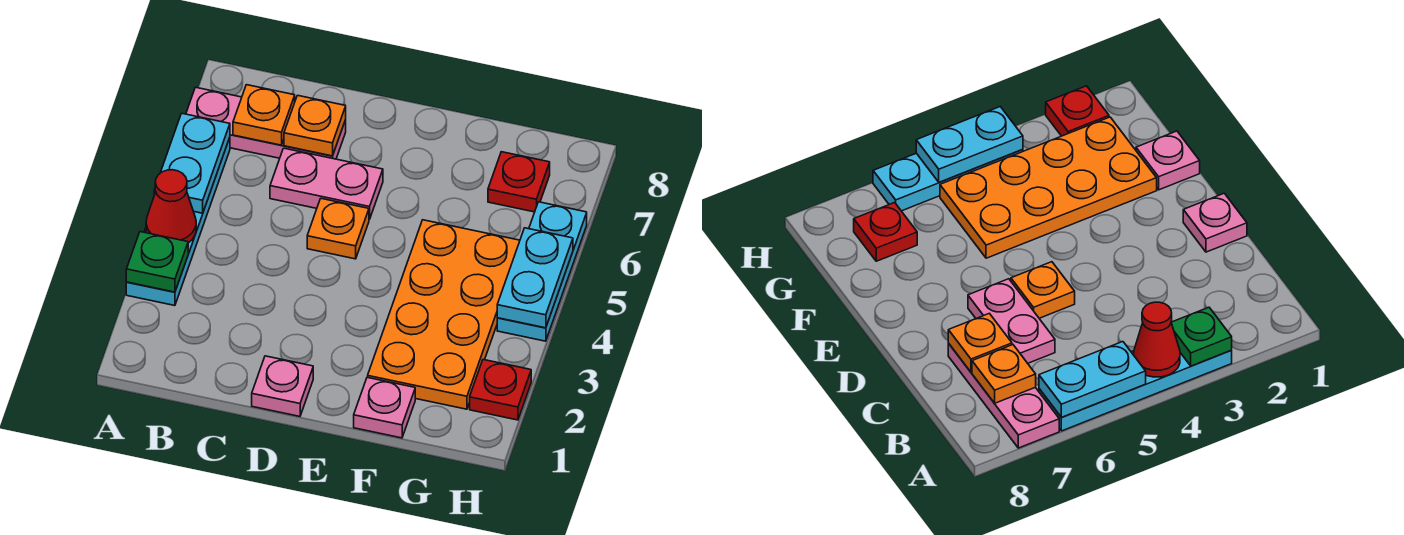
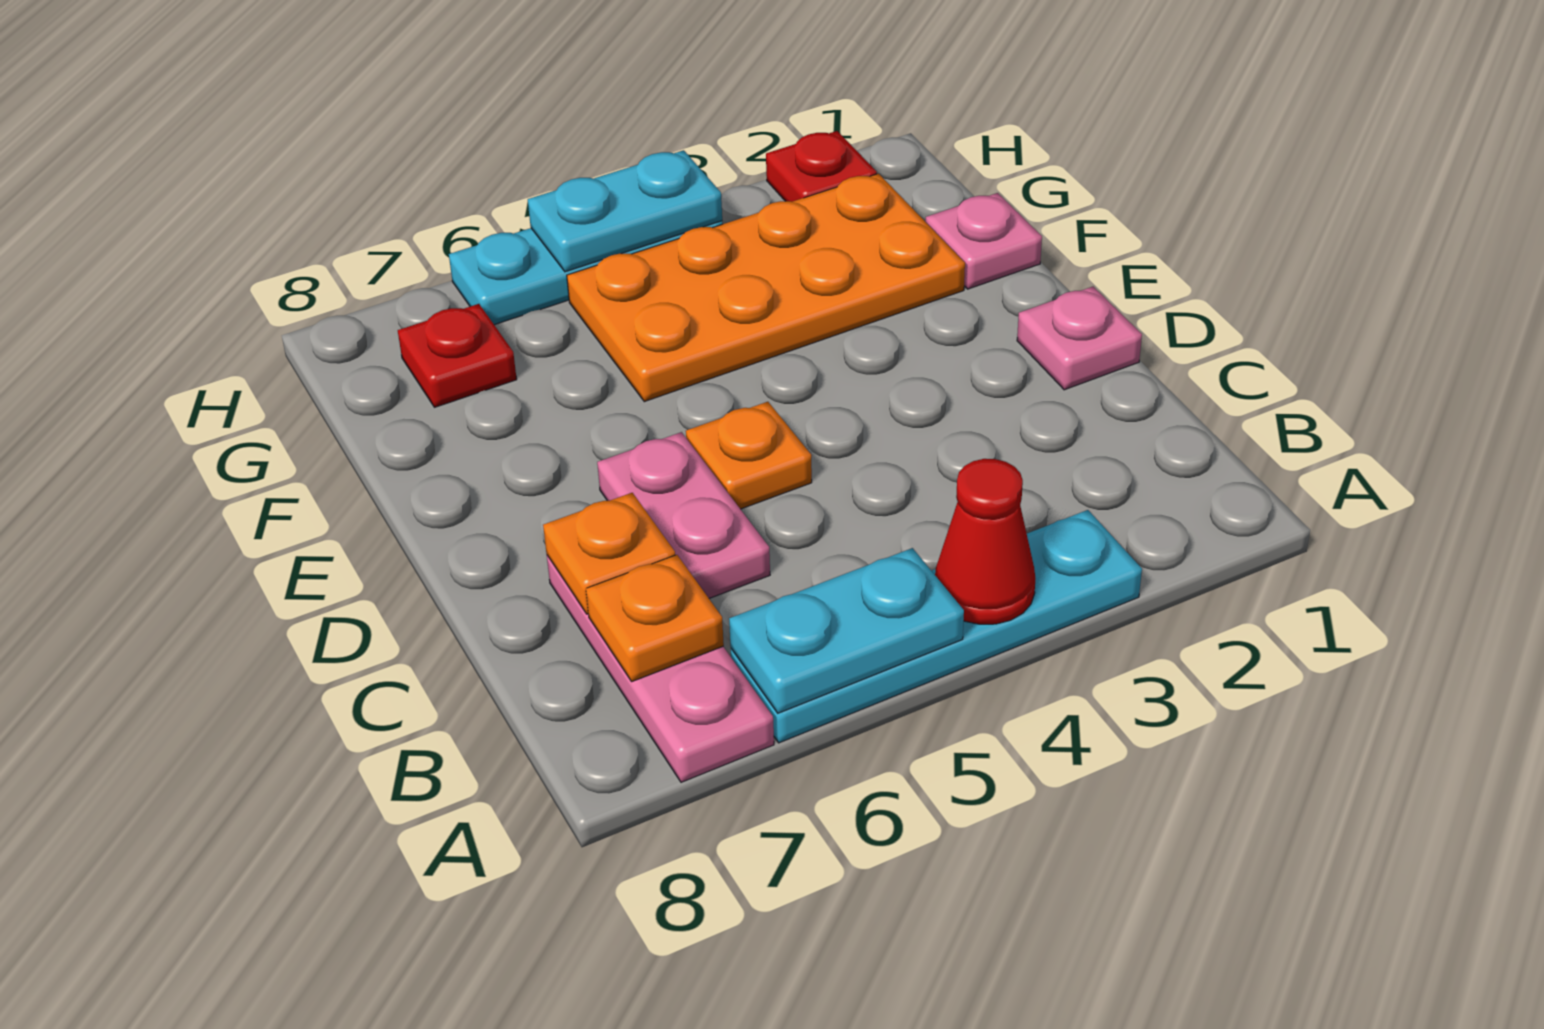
green 1x1 plate [126,232,188,292] -> none

